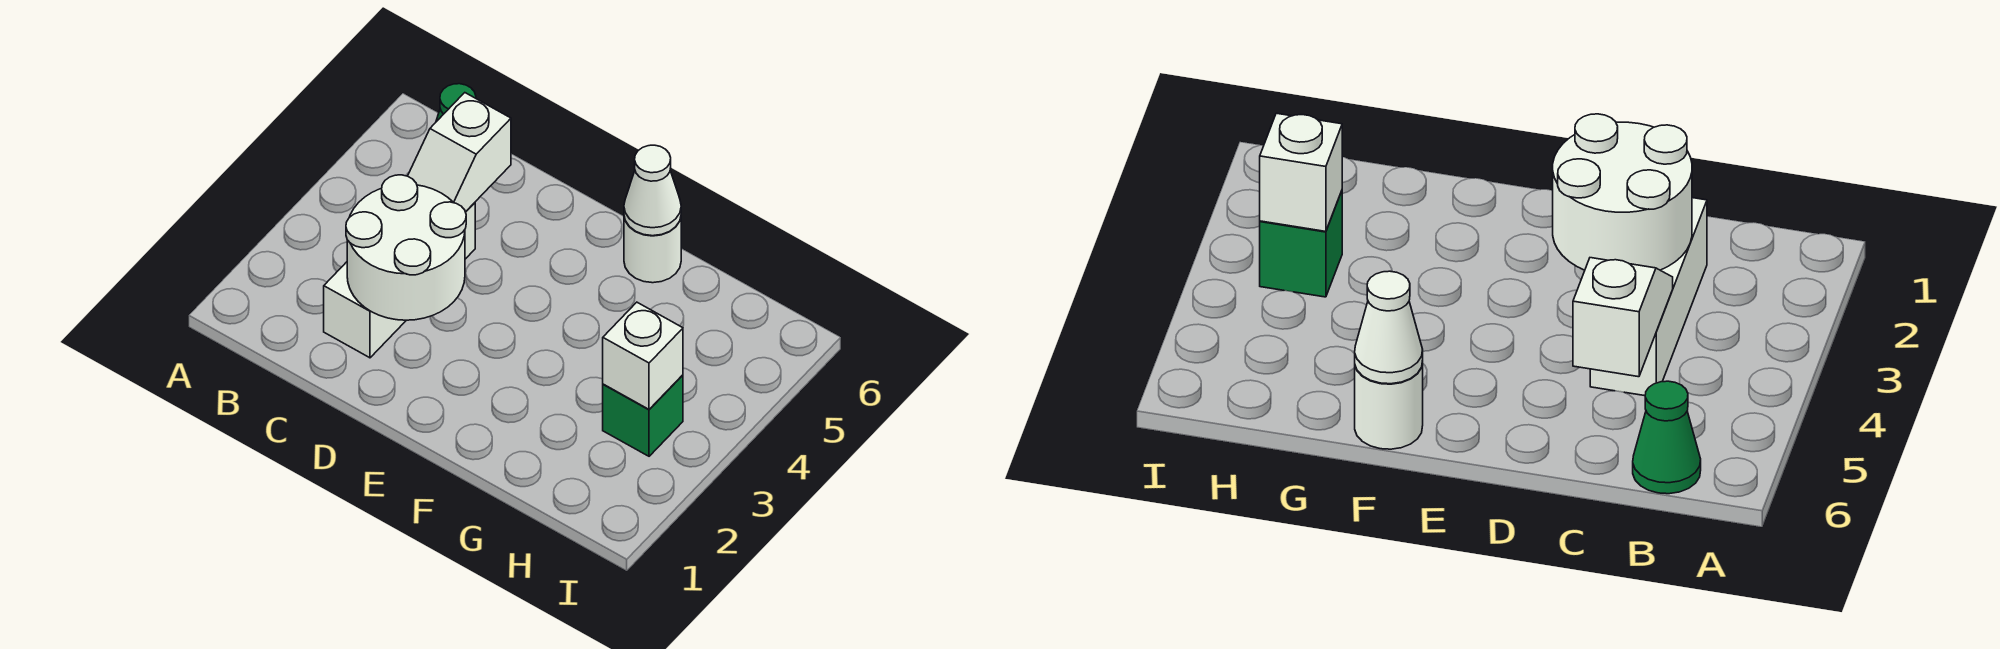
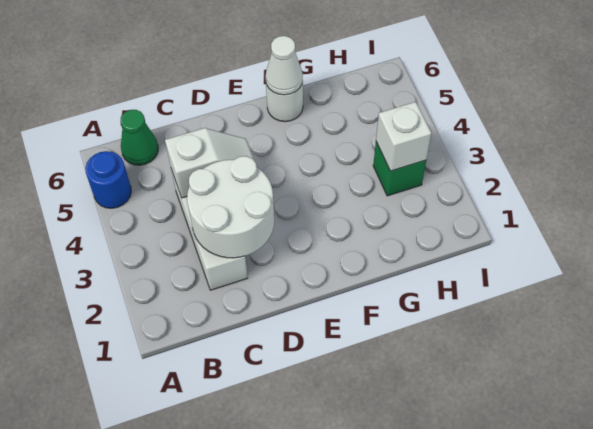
none -> blue 1x1 round brick [85,151,131,208]
white 1x2 slope [408,93,511,212] -> white 1x2 slope turned to [165,128,257,198]

